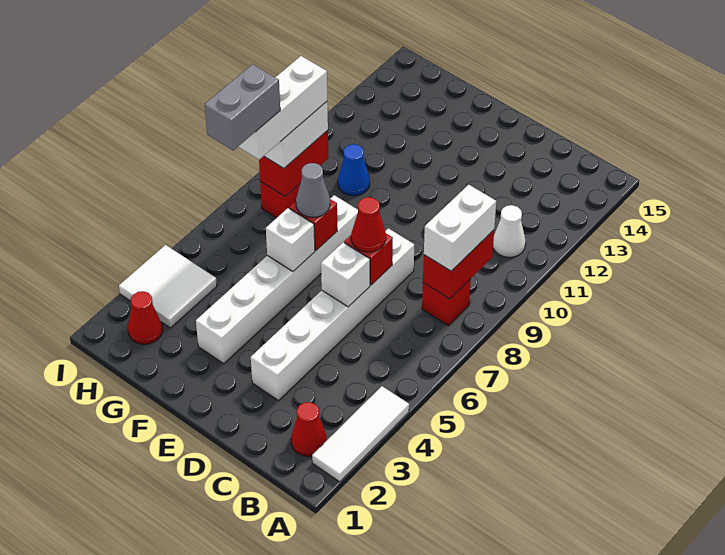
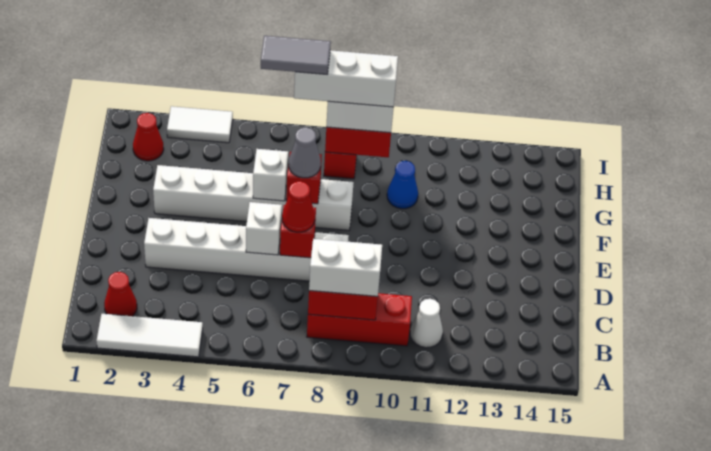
red 1x1 brick [422,279,471,326] -> red 1x3 brick [307,293,412,346]
white 2x2 tile [119,245,217,328] -> white 1x2 tile [167,106,233,143]
grey 1x2 brick [205,64,280,150] -> grey 1x2 tile [261,36,331,75]

